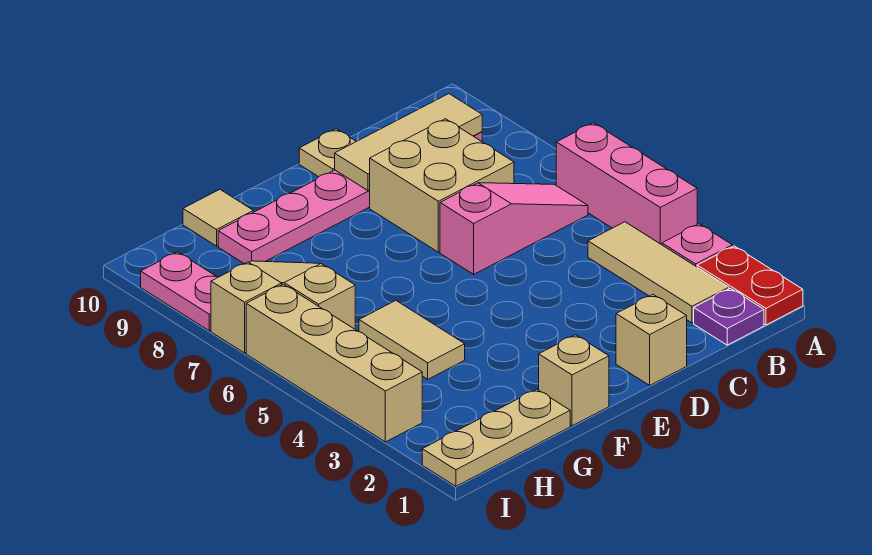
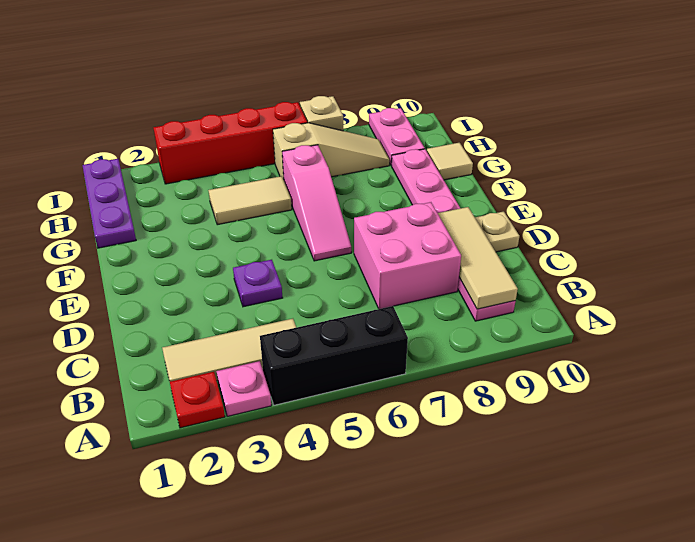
red 1x2 plate [697,246,803,325] -> red 1x1 plate [170,372,225,428]
pink 1x3 brick [556,123,697,245] -> black 1x3 brick [260,306,408,405]
purple 1x1 plate [694,288,764,345] -> purple 1x1 plate moved to [233,260,282,307]
pink 1x3 slope [440,183,588,274] -> pink 1x3 slope moved to [282,145,351,261]
tan 2x2 brick [370,119,514,252] -> pink 2x2 brick [354,202,461,309]
tan 1x1 brick [616,295,687,385] -> none
tan 1x1 brick [539,335,609,426] -> none
tan 1x3 plate [422,389,570,486] -> purple 1x3 plate [82,159,136,248]
tan 1x4 brick [246,284,422,442] -> red 1x4 brick [154,102,307,184]
pink 1x2 plate [141,252,218,331] -> pink 1x2 plate turned to [369,108,425,165]

